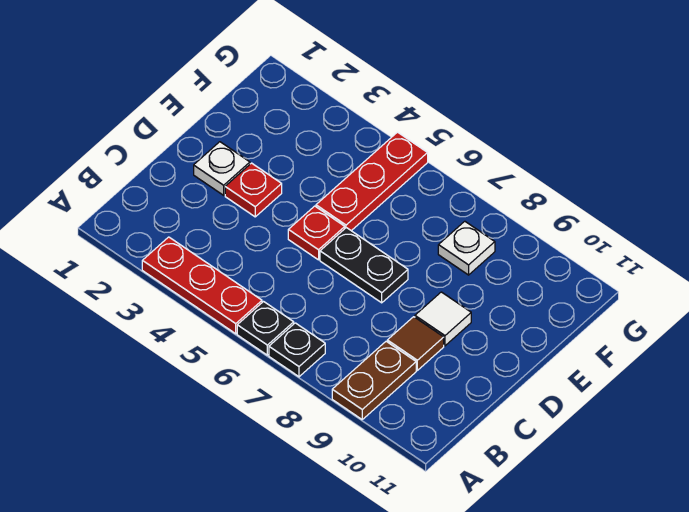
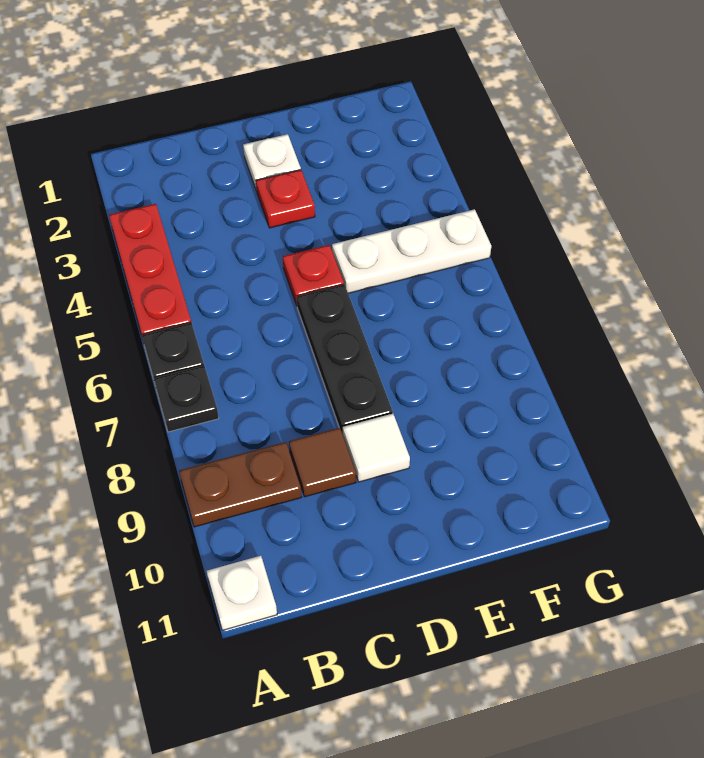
black 1x2 plate [320,228,408,303] -> black 1x3 plate [297,285,393,434]
red 1x3 plate [316,132,428,231] -> white 1x3 plate [332,209,491,293]
white 1x1 plate [438,221,495,275] -> white 1x1 plate moved to [207,556,277,630]

